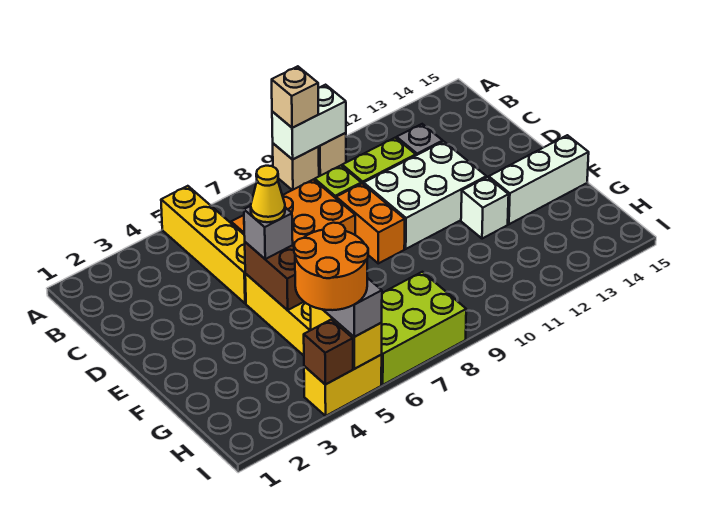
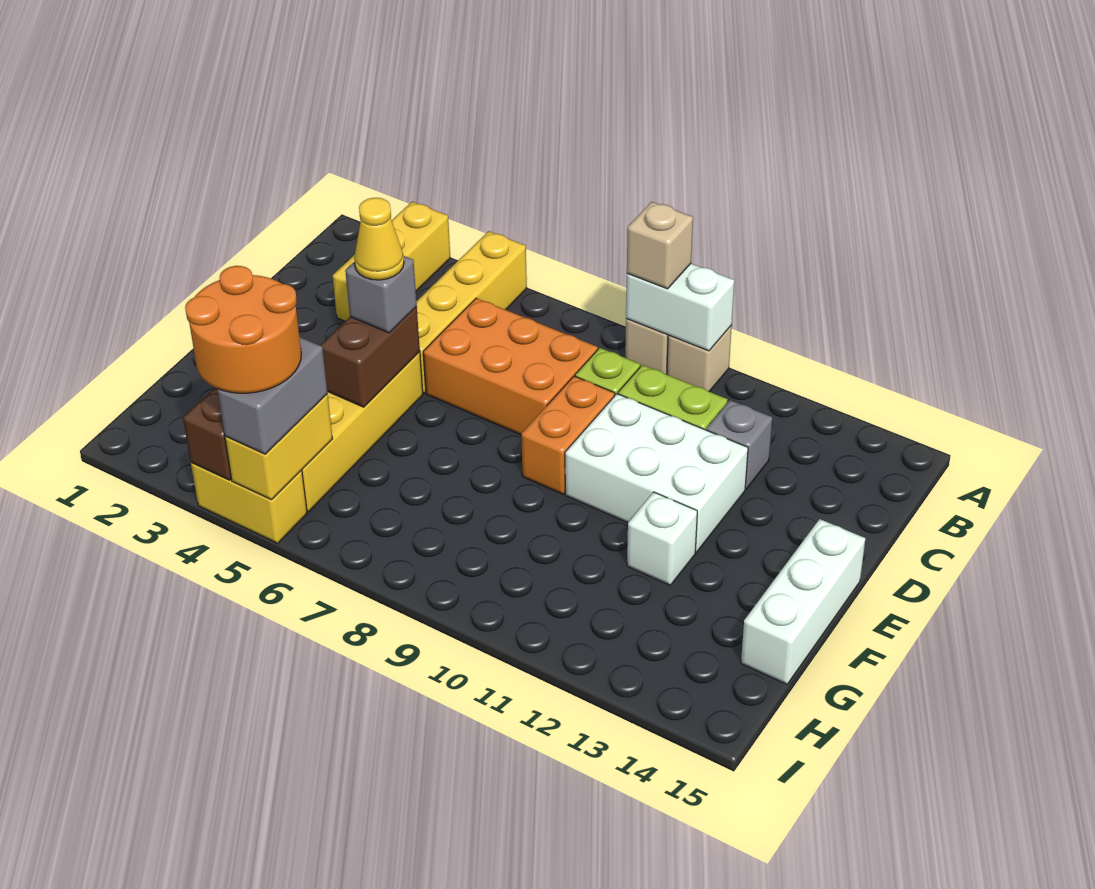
none -> yellow 1x3 brick [333,202,450,321]
white 1x3 brick [489,135,589,224] -> white 1x3 brick turned to [741,519,865,684]
lime 2x3 brick [381,272,466,385] -> none

